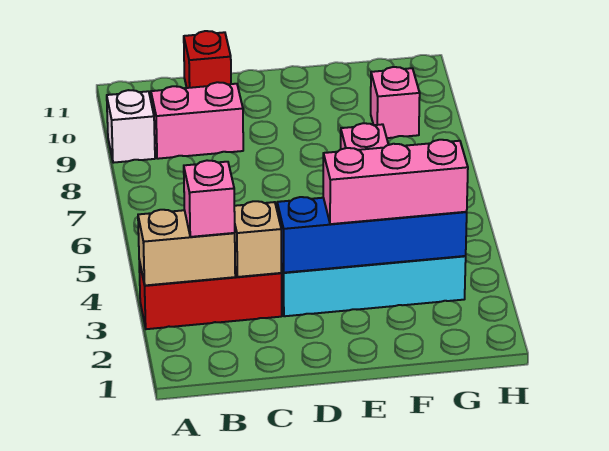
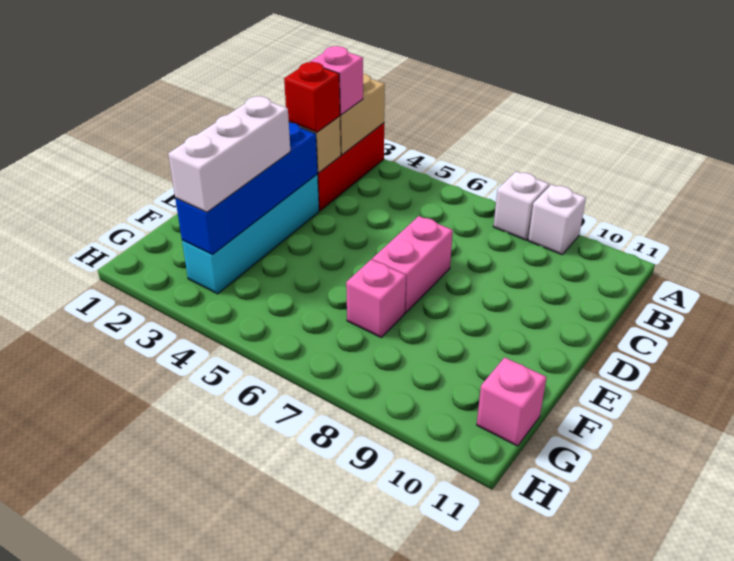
none -> white 1x1 brick [493,172,549,240]
pink 1x2 brick [151,82,243,159] -> pink 1x2 brick moved to [372,216,453,313]
red 1x1 brick [184,31,231,88] -> red 1x1 brick moved to [284,62,340,132]
pink 1x3 brick [323,140,468,224] -> white 1x3 brick [168,96,290,212]
pink 1x1 brick [371,67,420,138] -> pink 1x1 brick moved to [477,357,547,446]

